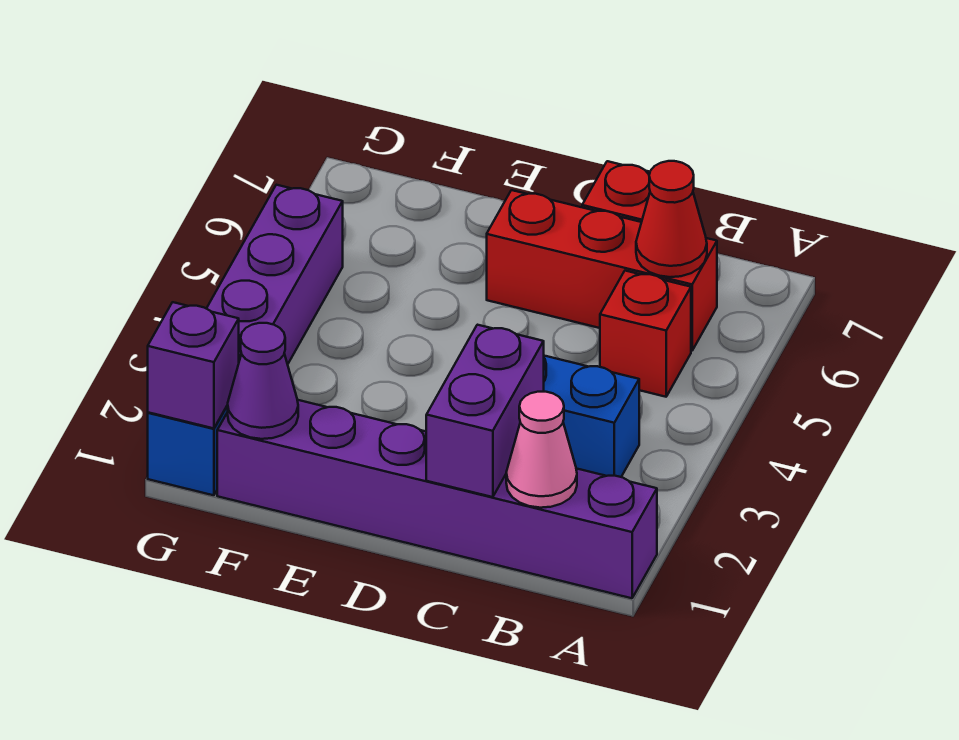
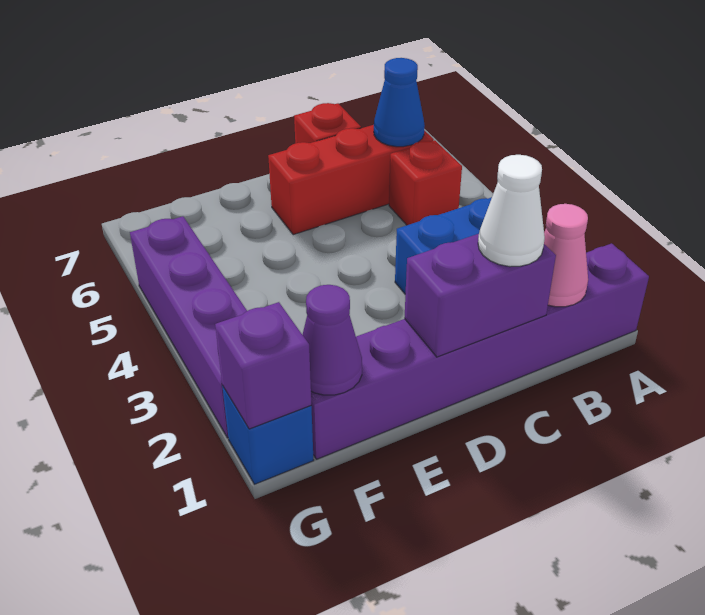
red 1x1 cone [636,161,707,277] -> blue 1x1 cone [374,58,425,147]
purple 1x2 brick [426,325,544,497] -> purple 1x2 brick turned to [404,234,556,357]
none -> white 1x1 cone [478,155,545,267]

